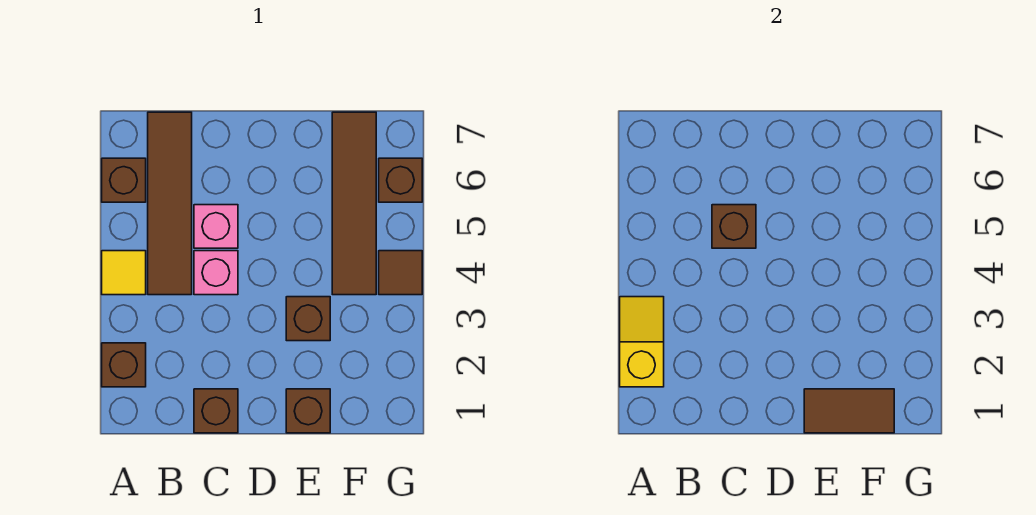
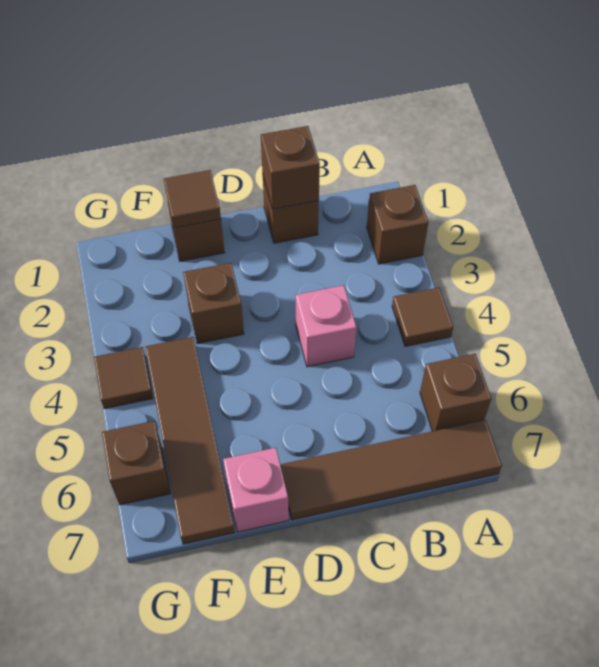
yellow 1x2 slope [620,297,664,387] -> none
yellow 1x1 tile [102,251,146,295] -> brown 1x1 tile [392,287,453,346]
brown 1x4 tile [148,112,192,295] -> brown 1x4 tile turned to [280,420,502,520]
pink 1x1 brick [194,205,238,248] -> pink 1x1 brick moved to [223,448,289,532]
brown 1x1 brick [712,205,756,248] -> brown 1x1 brick moved to [261,126,320,209]
brown 1x2 tile [804,389,894,433] -> brown 1x1 tile [164,170,221,228]

